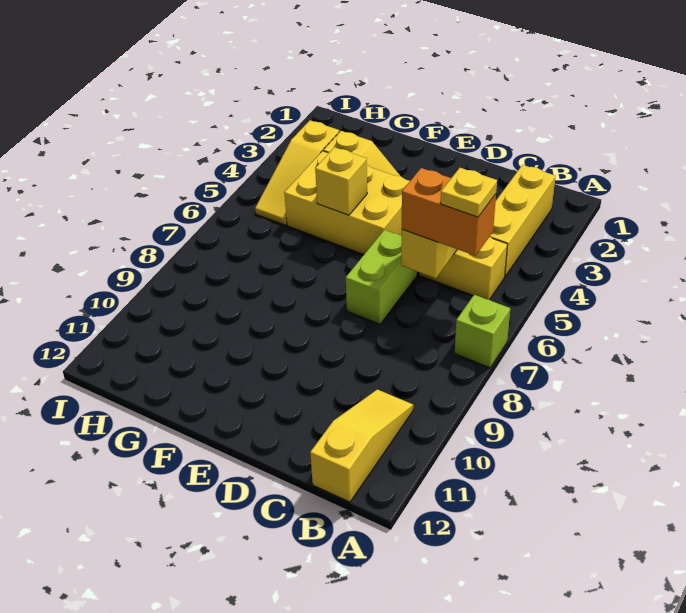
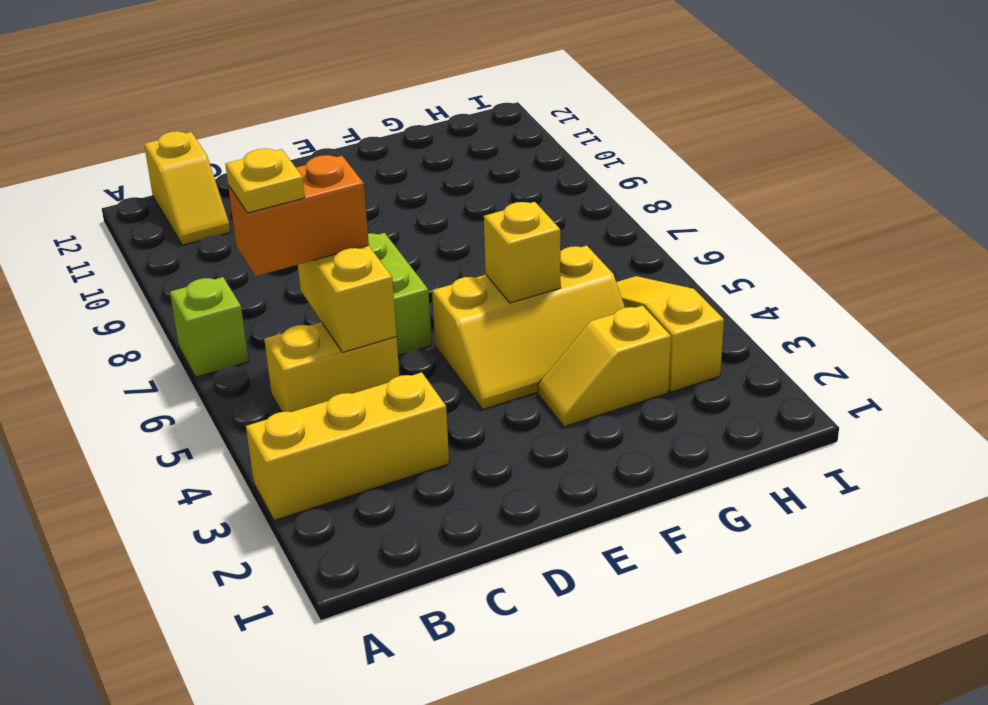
yellow 1x3 brick [490,165,556,276] -> yellow 1x3 brick turned to [246,373,449,520]
yellow 1x3 slope [310,389,413,502] -> yellow 1x2 slope [144,131,230,245]
yellow 2x3 brick [284,151,410,255] -> yellow 2x3 slope [432,246,625,409]

